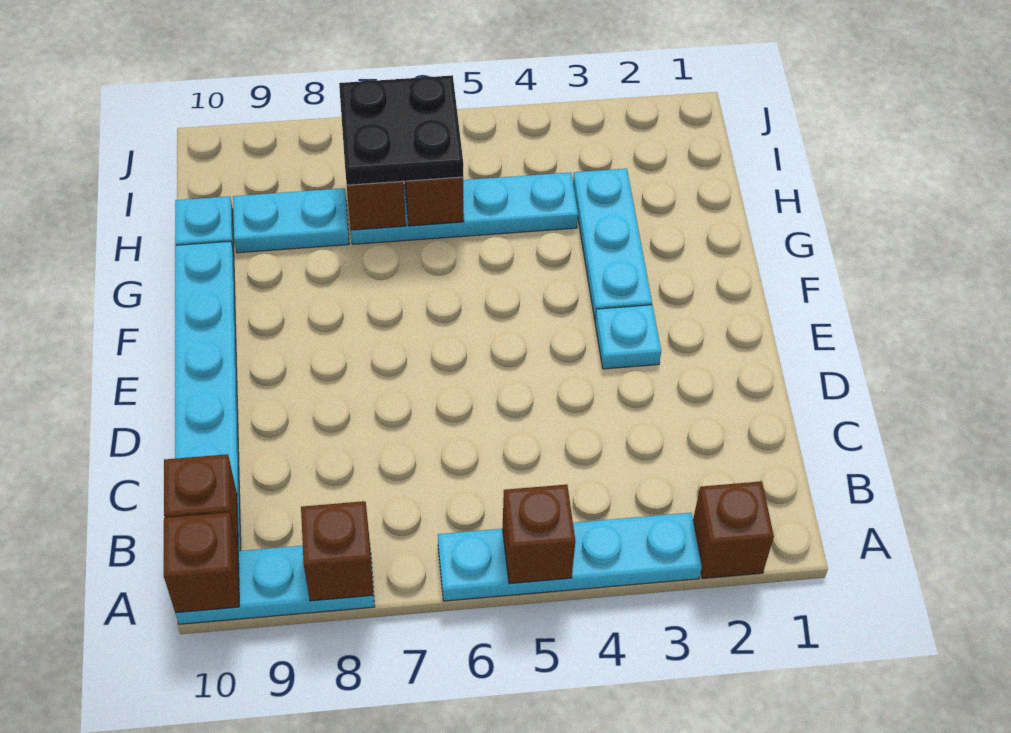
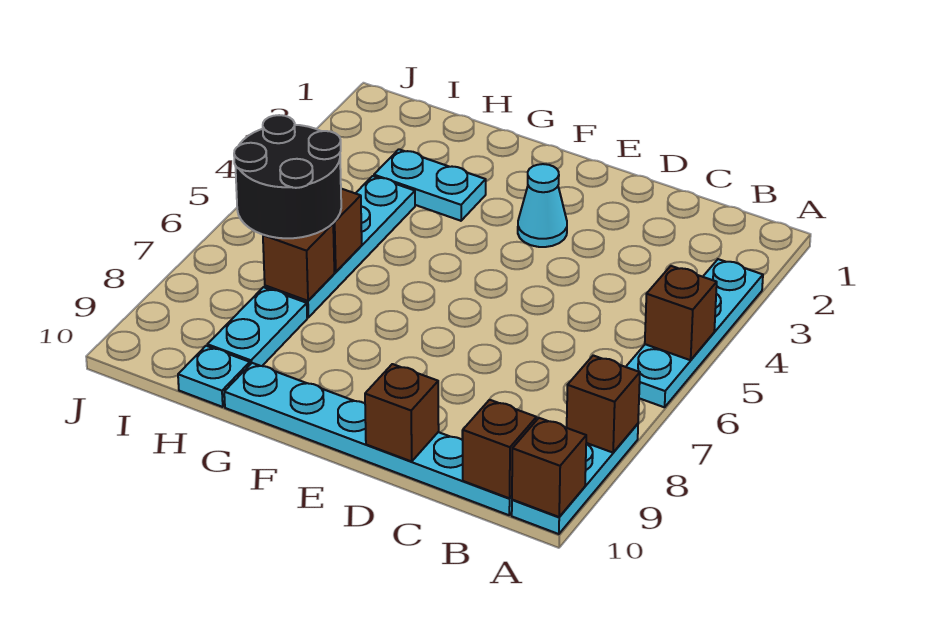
brown 1x1 brick [693,481,774,579] -> brown 1x1 brick moved to [365,364,439,461]
cyan 1x1 plate [595,305,661,369] -> cyan 1x1 cone [518,164,567,247]
cyan 1x3 plate [573,169,652,319] -> cyan 1x2 plate [374,149,486,221]
black 2x2 plate [339,75,463,185] -> black 2x2 round brick [234,115,341,238]

